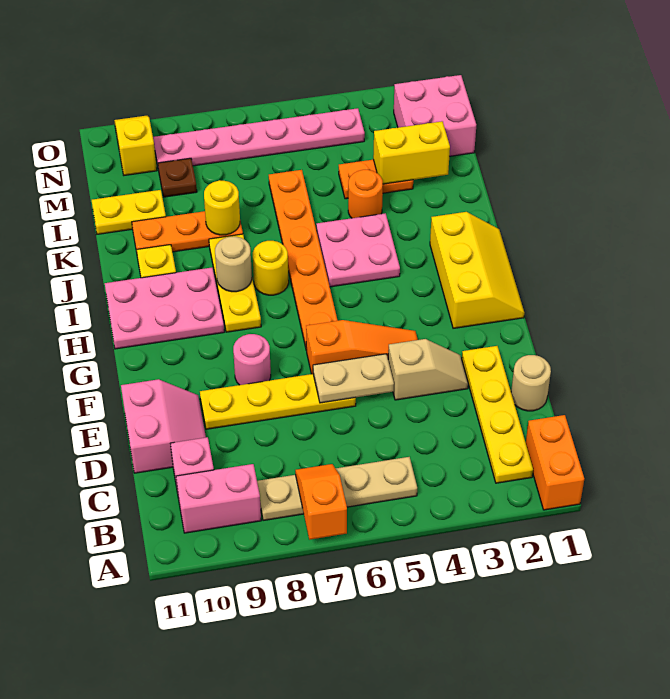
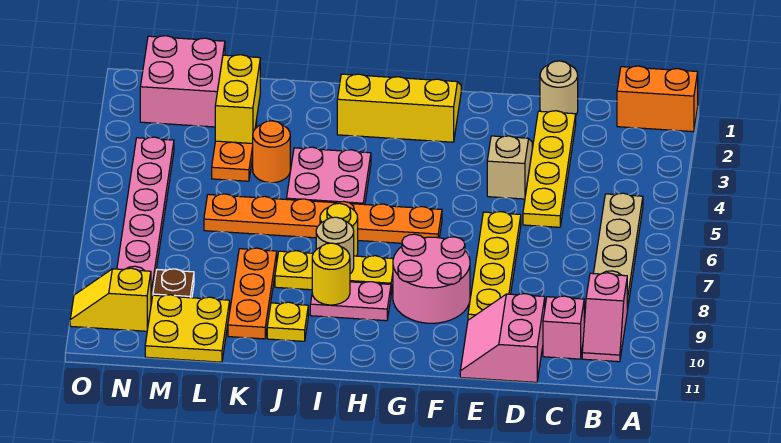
orange 1x2 slope [295,464,347,540] -> none
yellow 1x4 plate [462,346,533,483] -> yellow 1x4 plate turned to [523,111,576,227]
pink 1x2 brick [176,464,261,533] -> pink 1x2 slope [582,273,627,362]
pink 2x2 slope [121,379,206,473] -> pink 2x2 slope turned to [460,294,545,382]
tan 1x2 plate [313,354,394,403] -> none
orange 1x3 slope [306,320,418,374] -> none
pink 1x1 round brick [233,334,271,385] -> pink 2x2 round brick [393,234,470,323]
pink 2x3 plate [105,268,224,349] -> pink 1x2 plate [310,282,391,321]
yellow 1x1 round brick [204,180,240,235] -> yellow 1x1 round brick moved to [312,243,350,305]
yellow 1x2 plate [92,190,166,234] -> yellow 2x2 plate [145,295,230,362]

